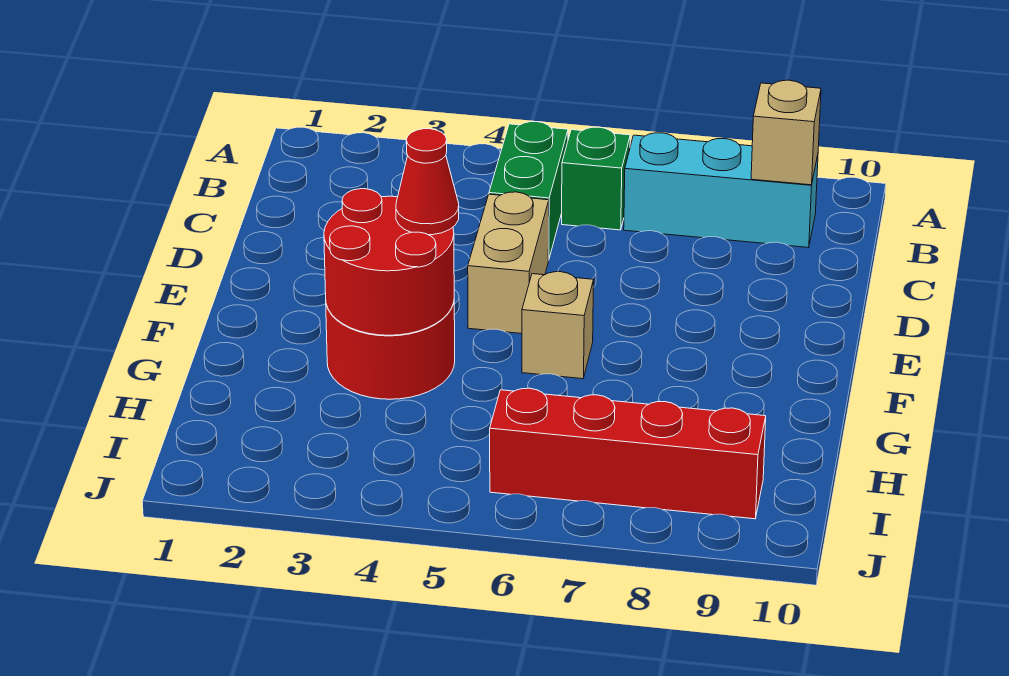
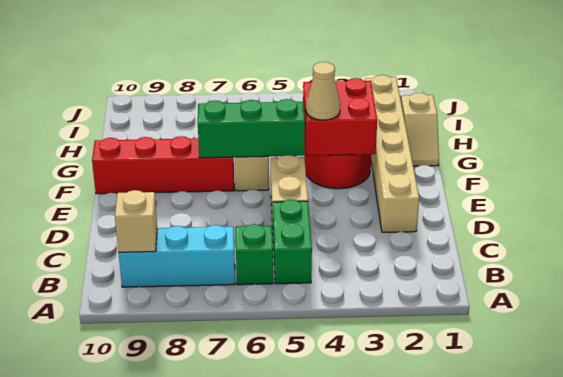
none -> tan 1x6 brick [365,75,419,232]
red 2x2 round brick [324,189,454,335] -> red 2x2 brick [303,78,377,156]
red 1x1 cone [396,129,459,235] -> tan 1x1 cone [306,62,340,120]
none -> green 1x3 brick [198,99,305,158]
none -> tan 1x2 slope [401,93,439,166]
red 1x4 brick [490,388,766,519] -> red 1x4 brick moved to [92,136,234,194]

